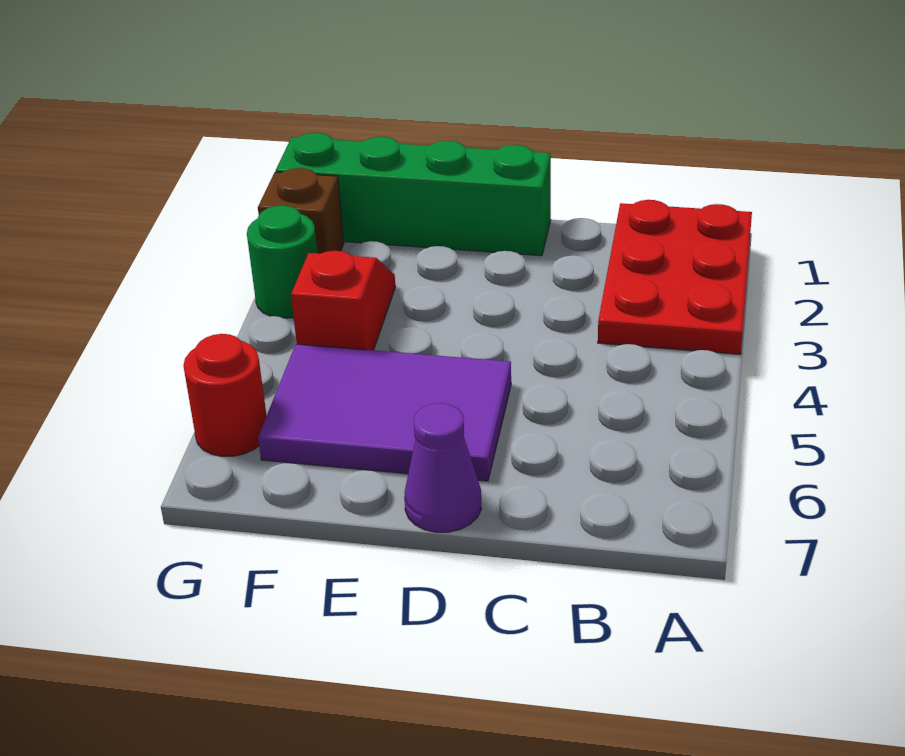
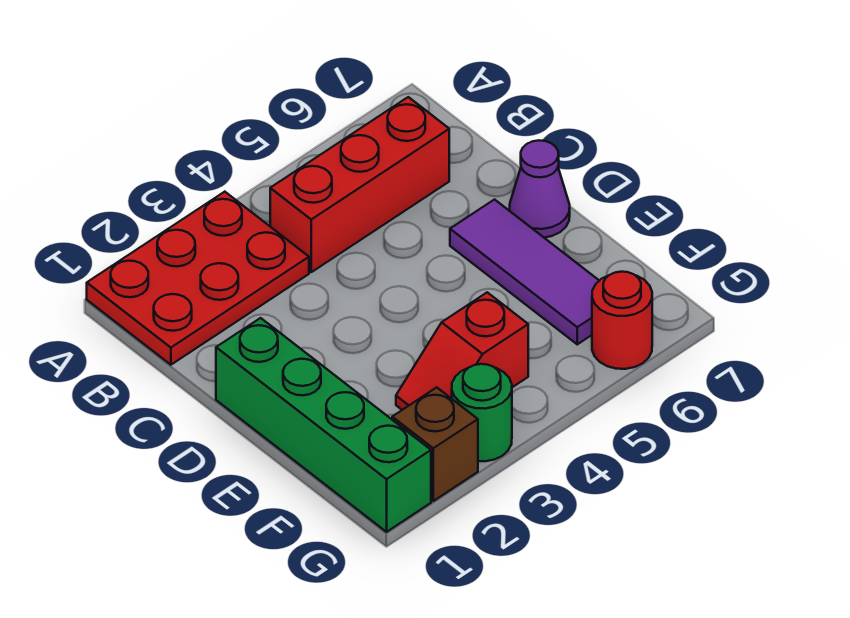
none -> red 1x3 brick [270,97,449,272]
purple 2x3 tile [258,344,511,481] -> purple 1x3 tile [450,200,599,344]

